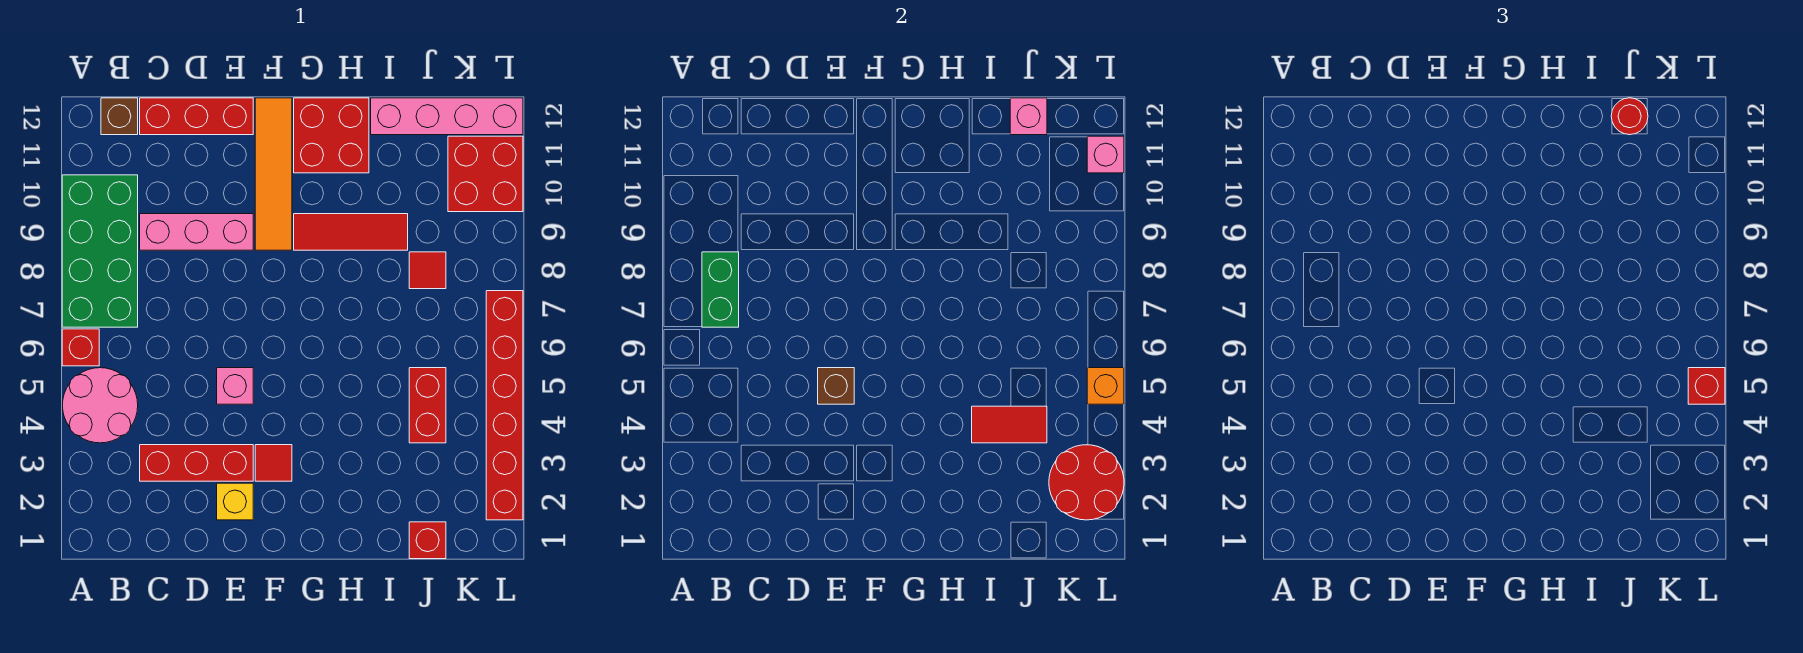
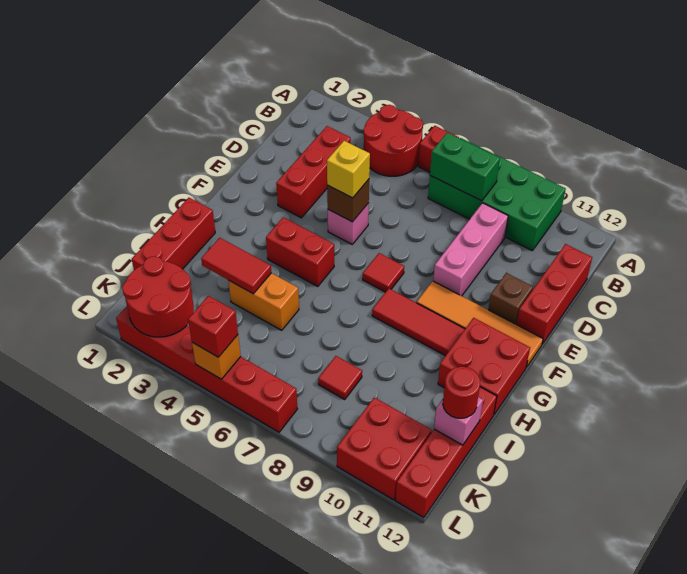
pink 2x2 round brick [62,368,138,443] -> red 2x2 round brick [364,105,423,176]
brown 1x1 brick [101,98,138,135] -> brown 1x1 brick moved to [488,273,533,324]
yellow 1x1 brick [217,483,253,520] -> yellow 1x1 brick moved to [327,141,370,198]
red 1x1 tile [255,445,292,481] -> red 1x1 tile moved to [363,253,404,292]
red 1x3 tile [294,214,408,250] -> red 1x3 tile turned to [372,289,465,356]
none -> orange 1x2 brick [228,273,299,330]
red 1x2 tile [972,406,1047,443] -> red 1x2 tile turned to [201,238,271,294]
pink 1x4 brick [371,98,523,135] -> red 1x4 brick [395,387,497,518]
red 1x1 brick [409,522,446,559] -> red 1x3 brick [132,198,215,270]
red 1x2 brick [409,368,446,443] -> red 1x2 brick moved to [266,217,334,287]
pink 1x1 brick [1087,136,1124,173] -> none

